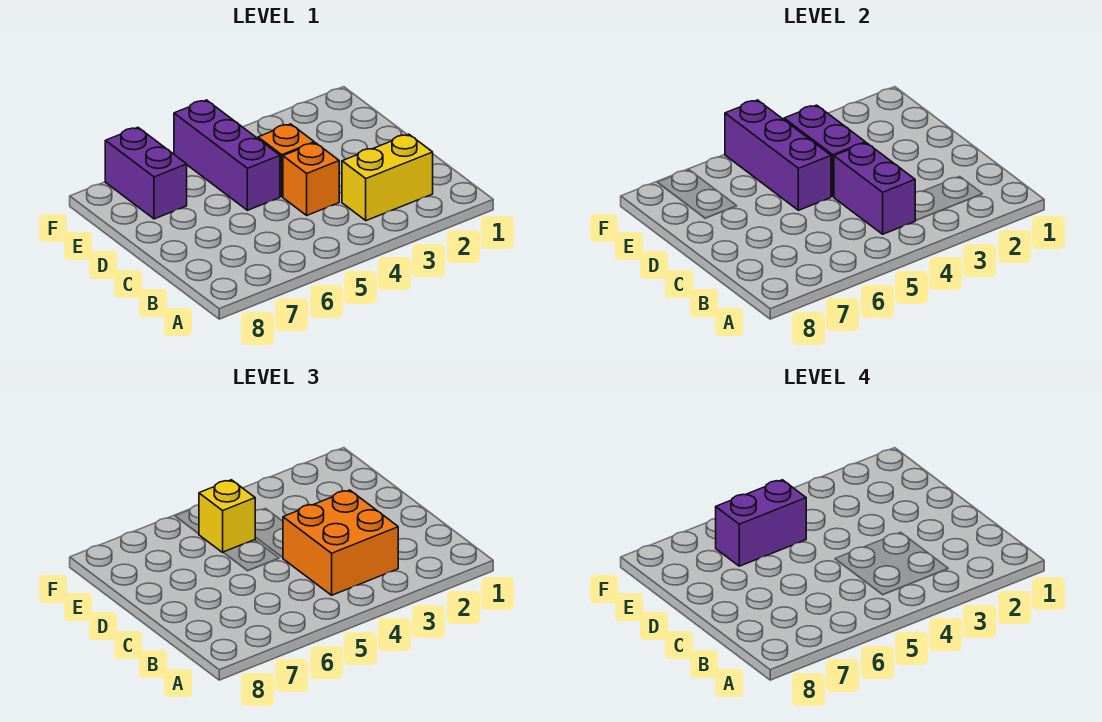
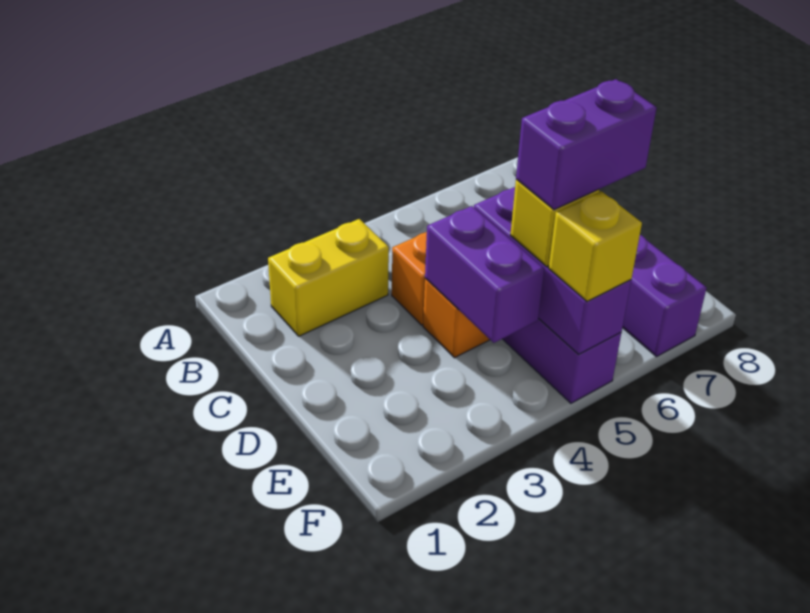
orange 2x2 brick [283,490,398,595] -> none
purple 1x2 brick [834,143,915,234] -> none
none -> yellow 1x1 brick [549,191,642,301]

